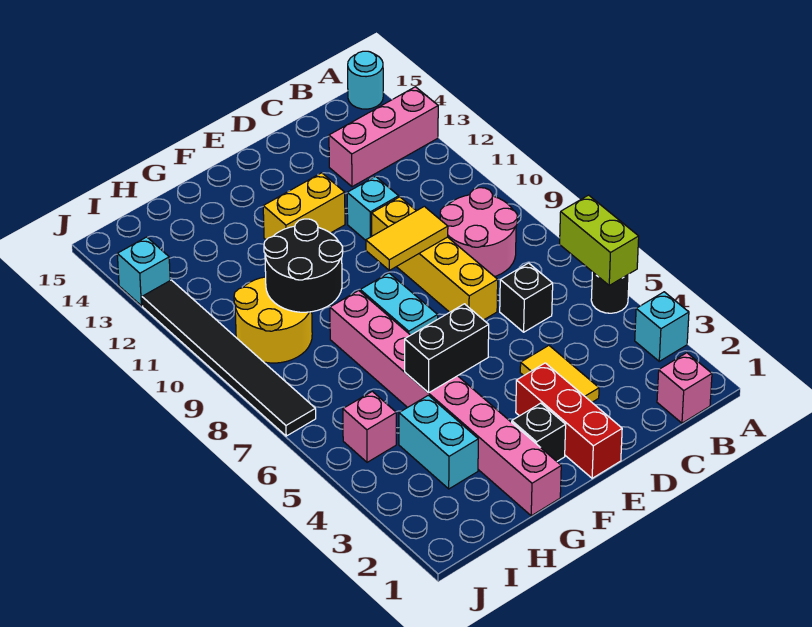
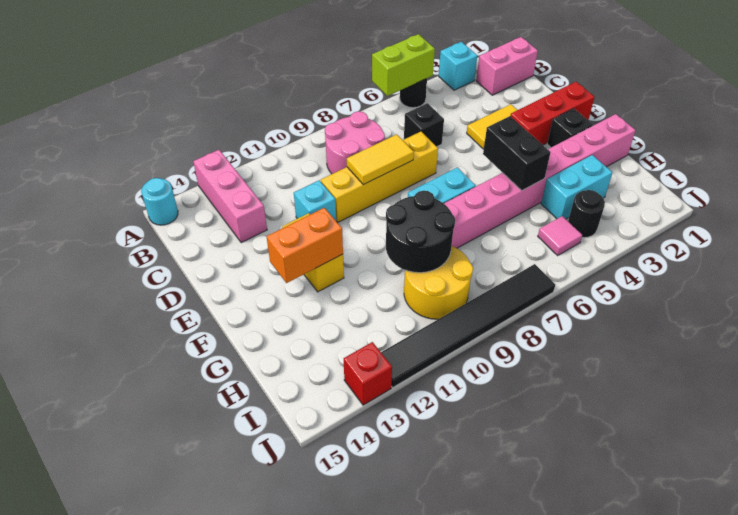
pink 1x1 brick [657,353,712,423] -> pink 1x2 brick [476,37,538,95]
yellow 1x2 tile [366,206,448,270] -> yellow 1x2 tile turned to [347,134,414,185]
none -> orange 1x2 brick [266,208,343,283]
none -> black 1x1 round brick [568,190,605,238]
pink 1x1 brick [343,391,396,462] -> pink 1x1 tile [538,216,582,255]
cyan 1x1 brick [117,237,170,306] -> red 1x1 brick [344,342,392,405]

